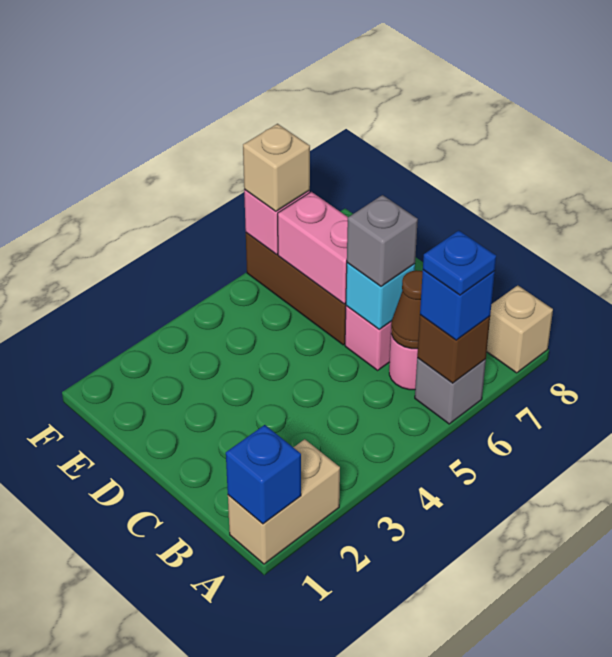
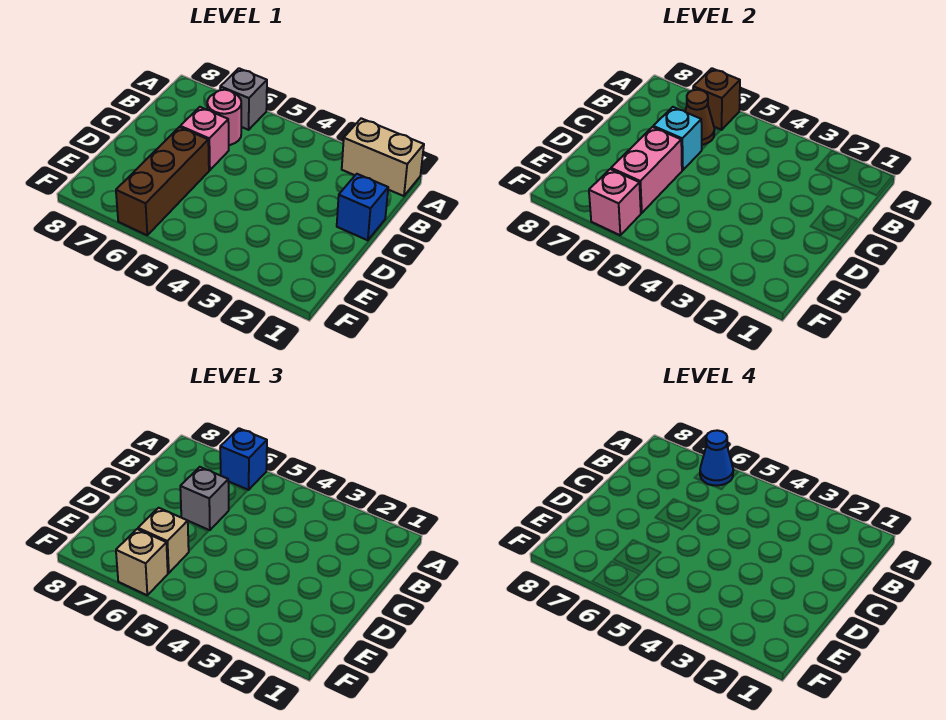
blue 1x1 brick [226,425,301,524] -> blue 1x1 brick moved to [337,174,388,240]
blue 1x1 plate [423,230,496,295] -> blue 1x1 cone [700,430,733,485]
tan 1x1 brick [487,285,553,373] -> tan 1x1 brick moved to [138,508,189,573]

